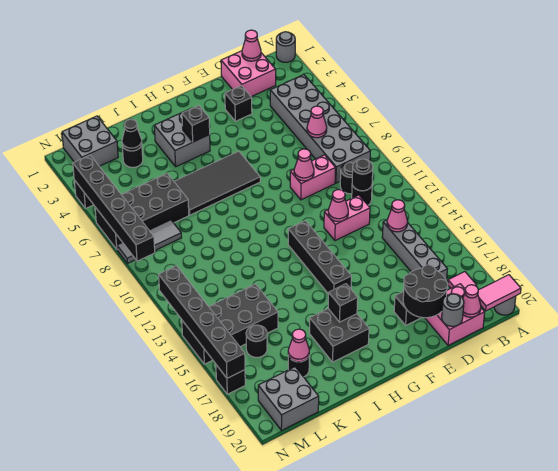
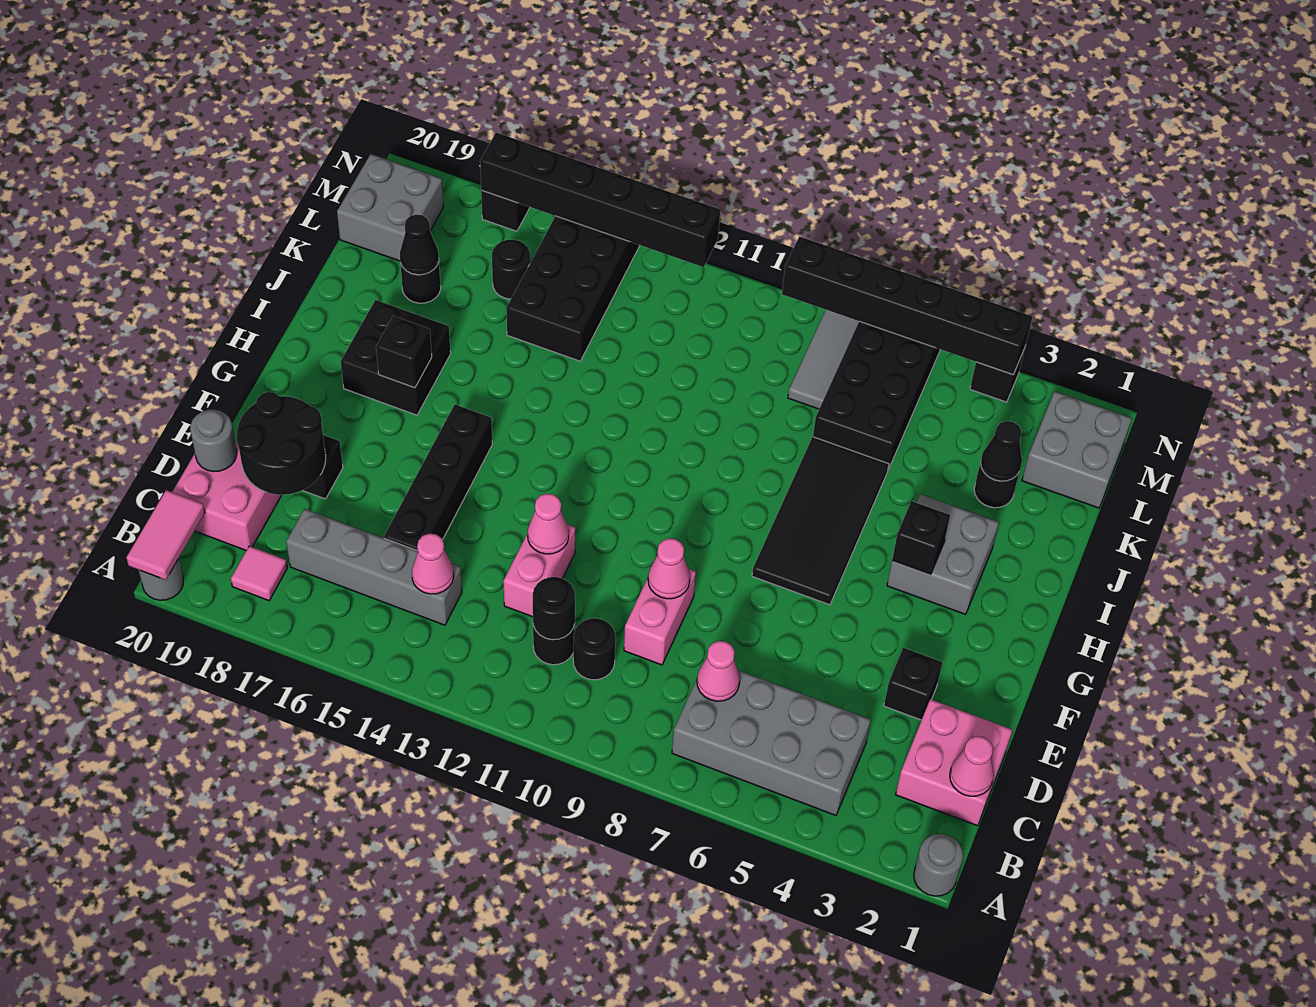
grey 2x6 brick [270,75,370,183] -> grey 2x4 brick [672,670,871,815]
pink 1x1 cone [463,285,481,317] -> none
black 1x4 brick [288,221,351,294] -> black 1x4 brick turned to [384,405,492,551]
pink 1x1 cone [288,329,309,362] -> black 1x1 cone [400,215,439,275]

